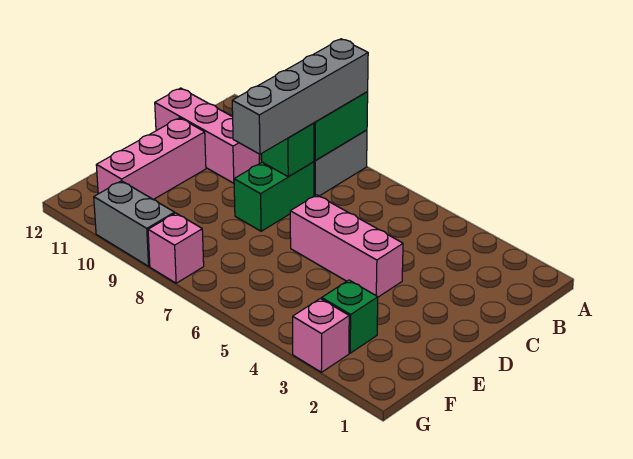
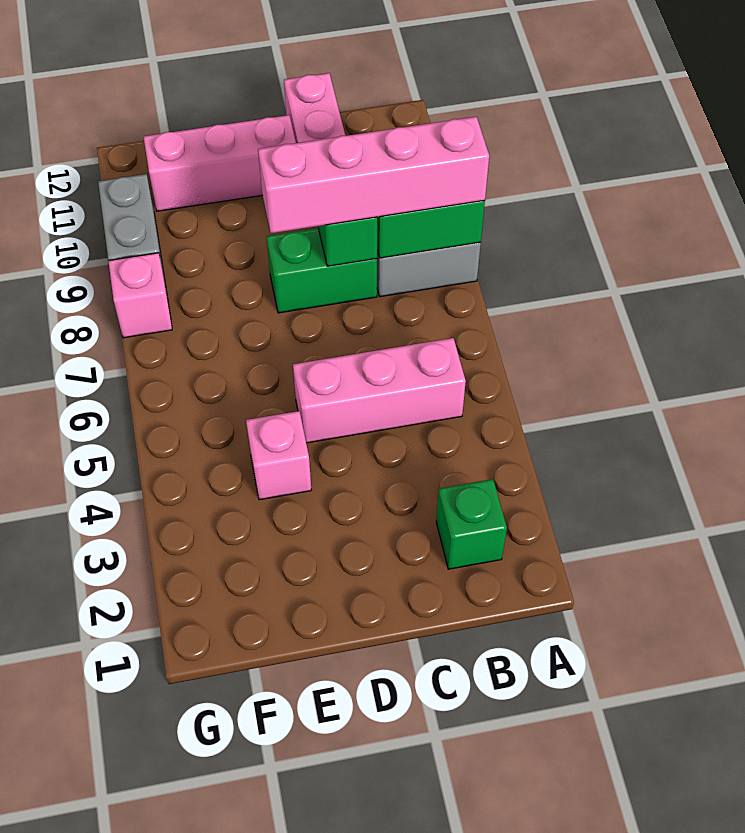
grey 1x4 brick [232,39,368,154] -> pink 1x4 brick [258,117,489,233]
pink 1x3 brick [290,195,403,297] -> pink 1x3 brick turned to [293,338,466,443]
green 1x1 brick [322,280,378,353] -> green 1x1 brick moved to [436,479,507,569]
pink 1x1 brick [293,299,349,372] -> pink 1x1 brick moved to [246,411,311,500]

